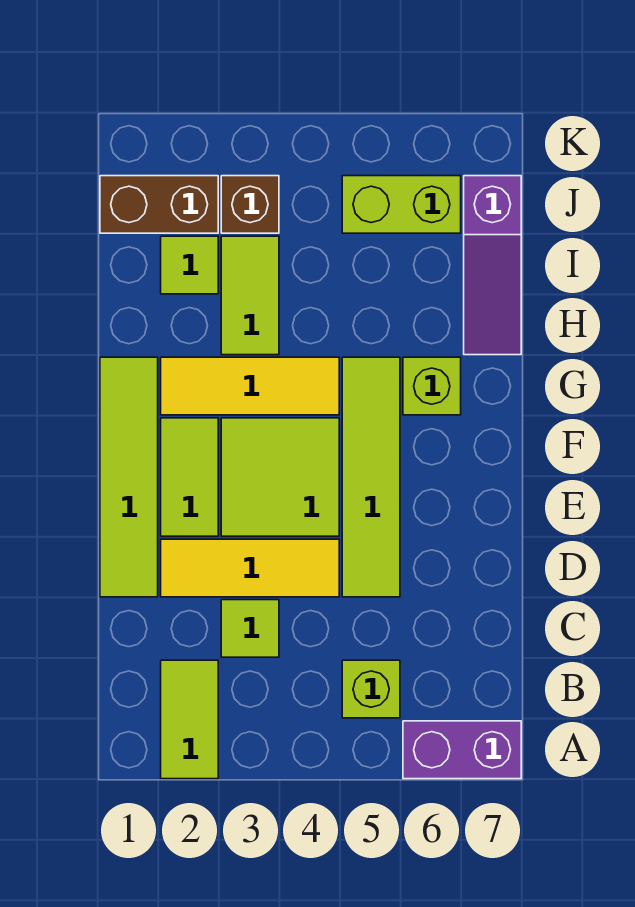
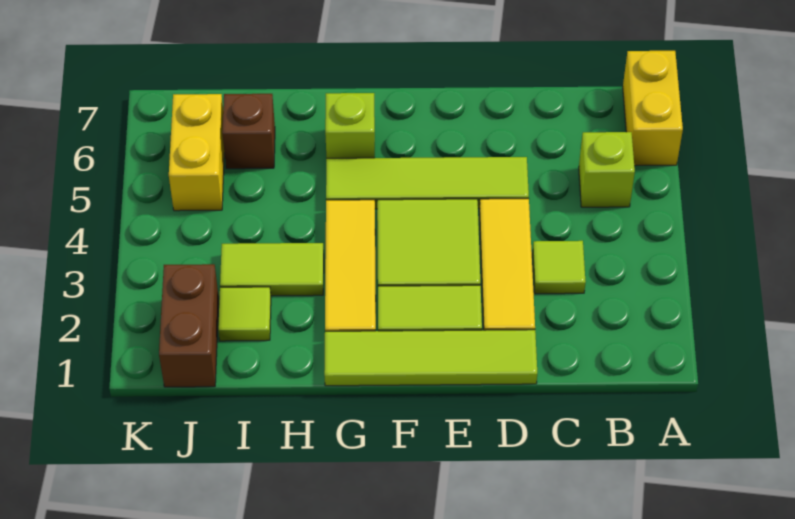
lime 1x2 tile [161,660,218,779] -> none
purple 1x2 brick [403,721,521,779] -> yellow 1x2 brick [623,51,683,166]
purple 1x3 slope [464,176,521,355] -> none
brown 1x1 brick [221,176,279,233] -> brown 1x1 brick moved to [222,94,275,169]
lime 1x2 brick [342,176,461,233] -> yellow 1x2 brick [169,94,224,211]

